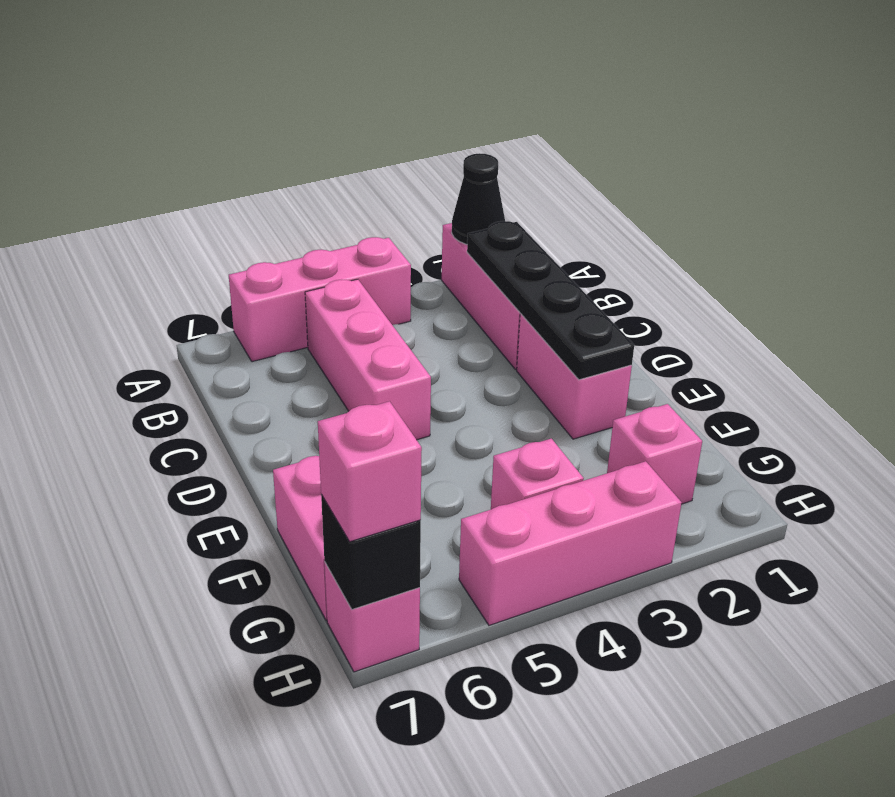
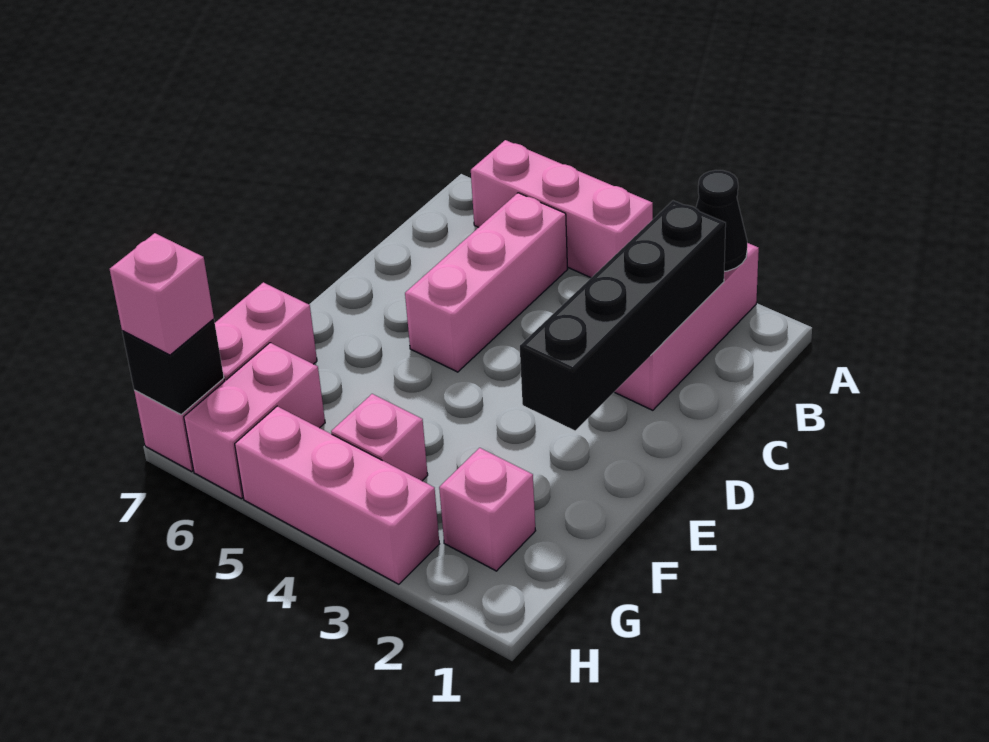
black 1x4 plate [467,221,634,380] -> black 1x4 brick [520,201,726,430]
pink 1x2 brick [517,314,632,439] -> pink 1x2 brick moved to [184,343,325,499]

